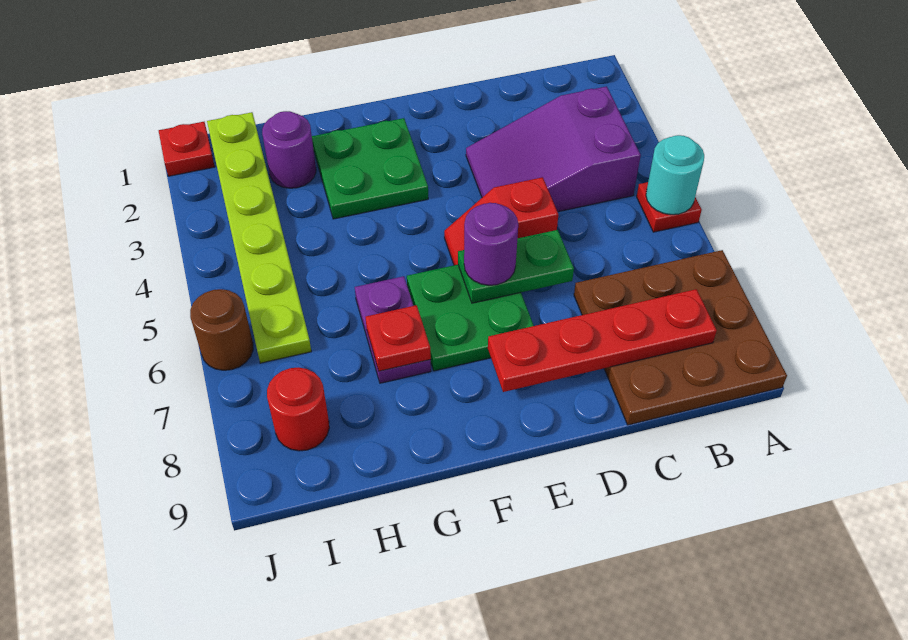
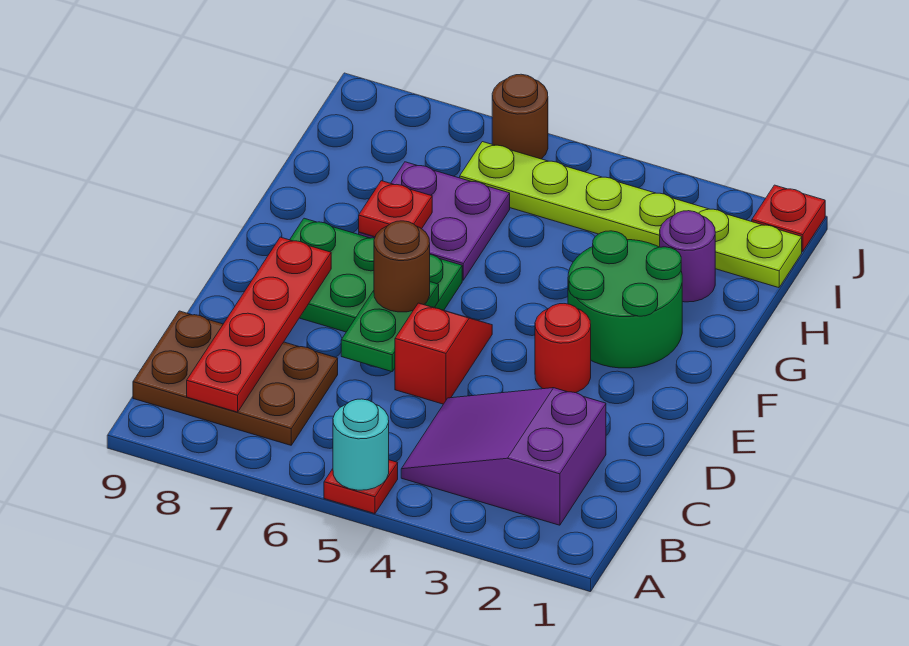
brown 3x3 plate [574,250,787,425] -> brown 2x3 plate [133,311,338,445]
purple 2x3 slope [466,86,641,212] -> purple 2x3 slope turned to [401,388,606,525]
green 2x2 plate [407,265,534,371] -> green 2x3 plate [290,218,462,332]
purple 1x1 round brick [464,203,518,285] -> brown 1x1 round brick [374,221,430,312]
green 2x2 plate [312,118,428,219] -> green 2x2 round brick [568,231,682,368]
purple 1x2 plate [355,276,431,383] -> purple 2x2 plate [359,162,510,280]
red 1x1 round brick [267,367,329,451] -> red 1x1 round brick moved to [535,304,591,393]

